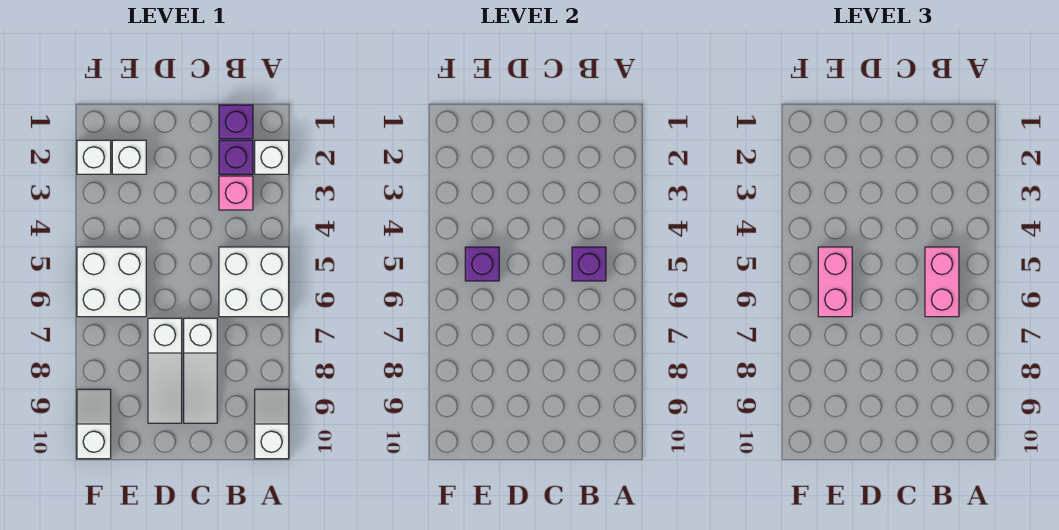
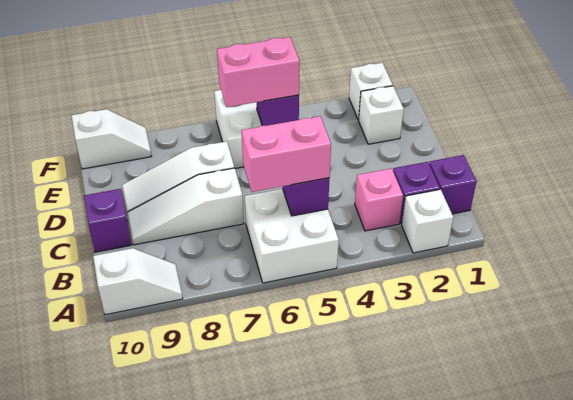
none -> purple 1x1 brick [84,189,131,252]

